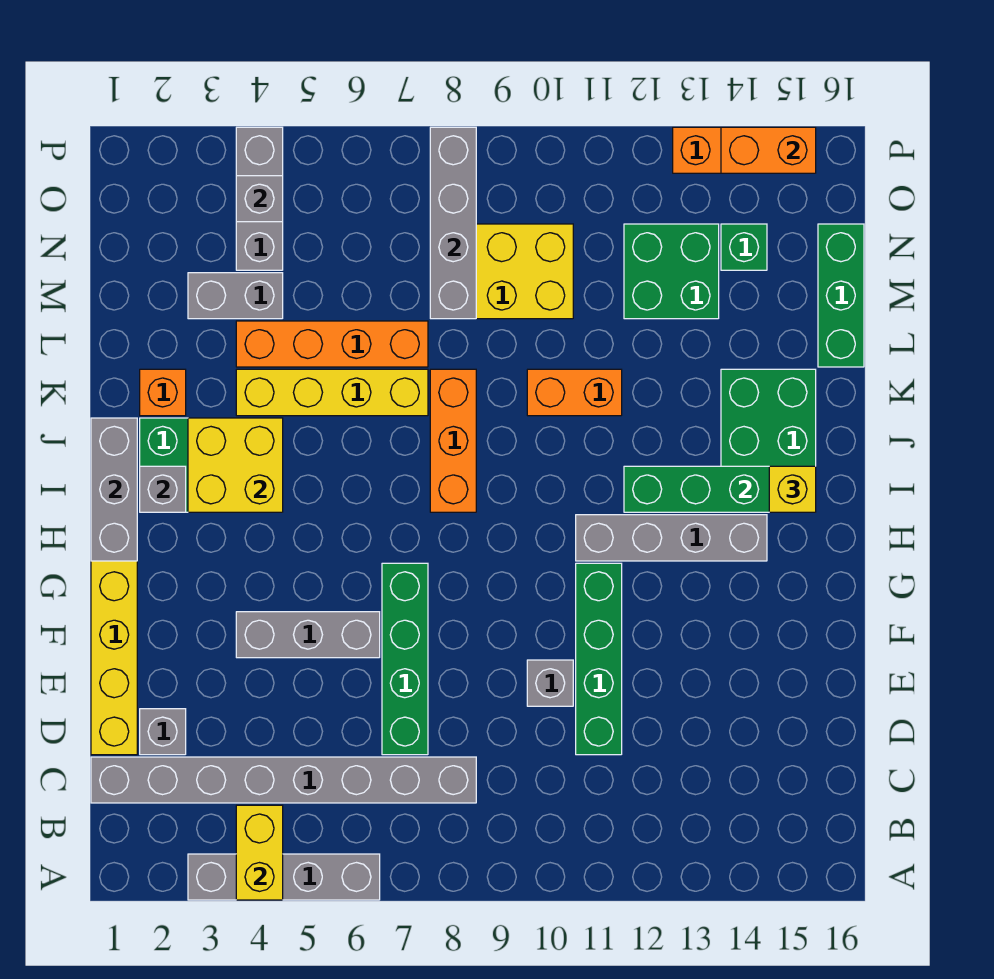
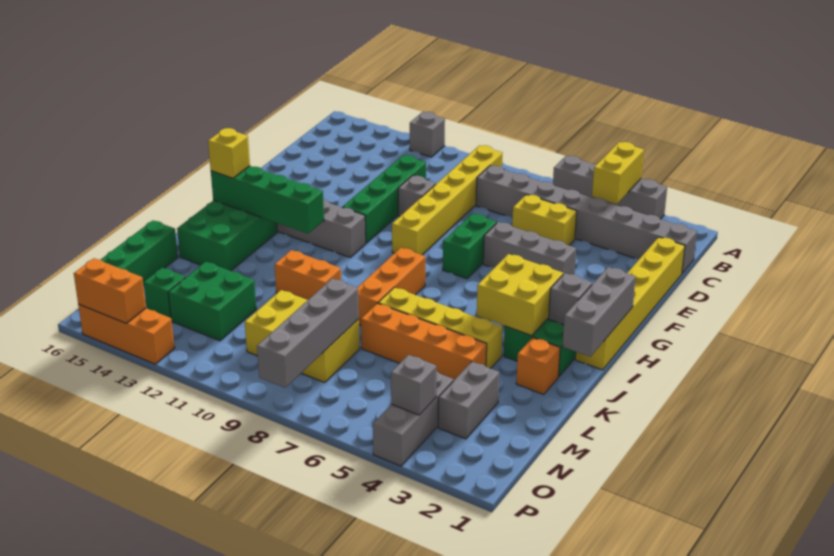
none -> yellow 1x6 brick [392,145,502,255]
grey 1x1 brick [140,709,186,755] -> grey 1x1 brick moved to [410,112,445,157]
none -> yellow 1x2 brick [512,195,577,245]
green 1x4 brick [382,563,428,755] -> green 1x2 brick [443,213,497,279]
grey 1x2 brick [188,273,283,319] -> grey 1x2 brick turned to [438,362,499,439]

